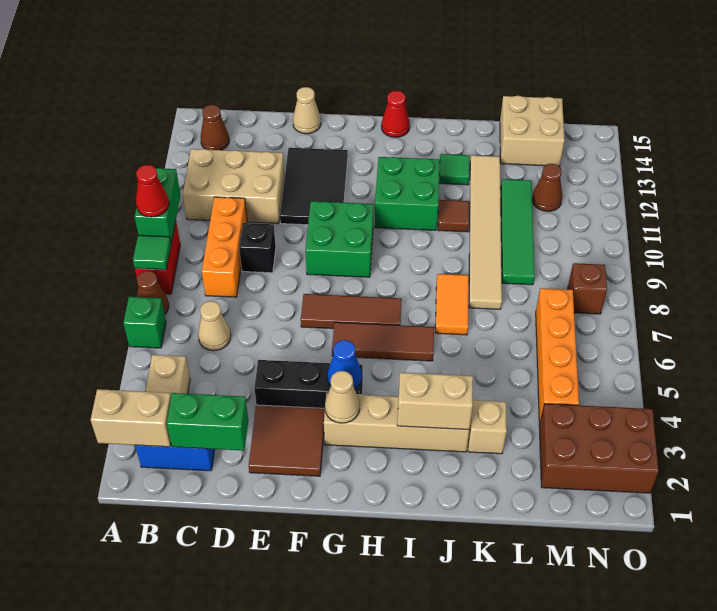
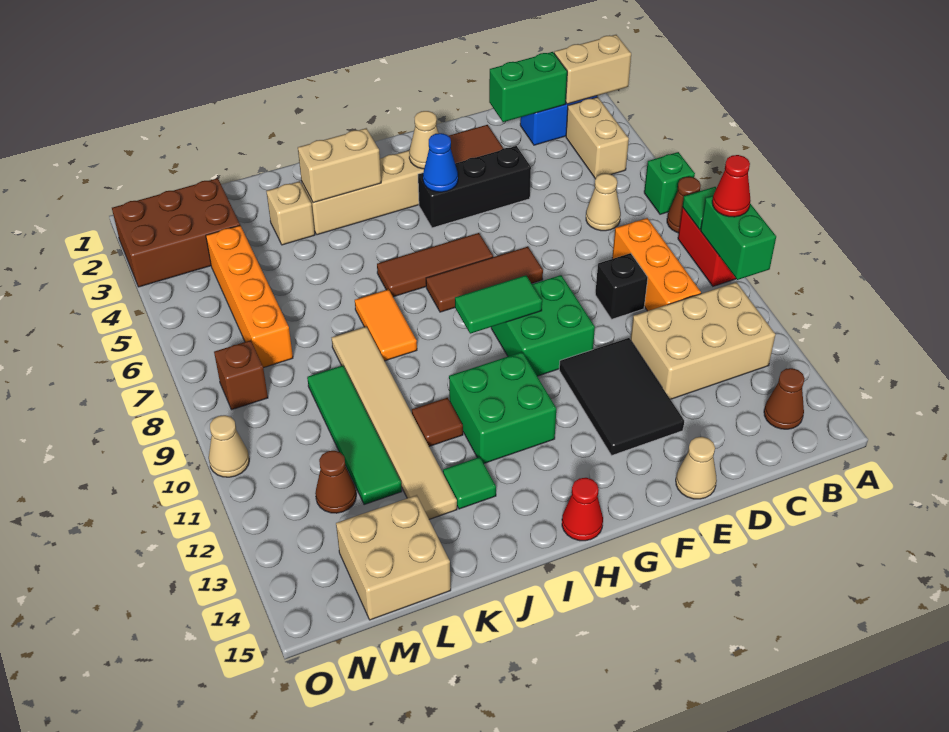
none -> green 1x2 tile [455,275,542,334]
none -> tan 1x1 cone [209,415,249,477]

